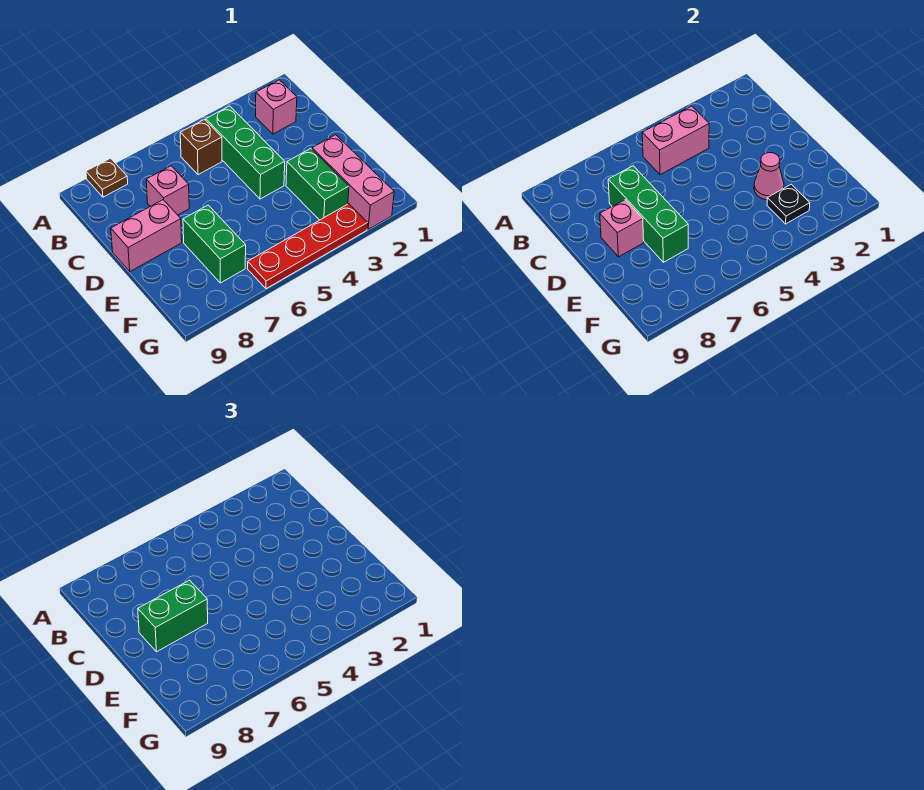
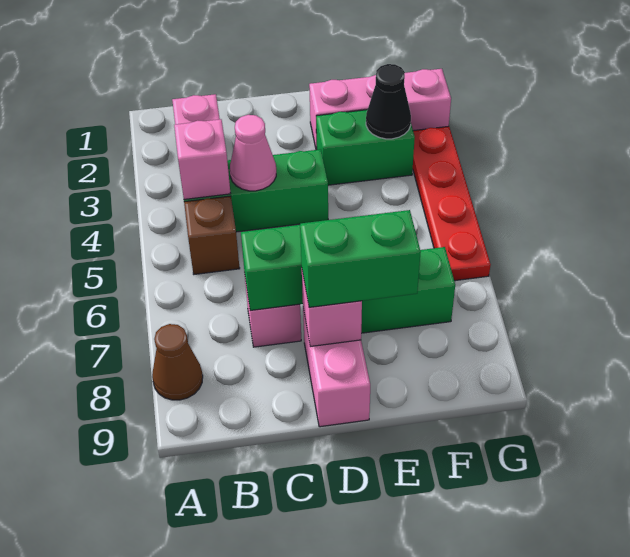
brown 1x1 plate [86,158,128,197] -> brown 1x1 cone [152,324,203,400]
pink 1x2 brick [642,106,709,175] -> pink 1x1 brick [174,119,231,199]
green 1x2 brick [138,580,208,652] -> green 1x2 brick turned to [300,210,421,307]
pink 1x1 cone [754,153,784,200] -> pink 1x1 cone moved to [230,115,276,191]
black 1x1 plate [767,184,810,224] -> black 1x1 cone [366,64,411,139]

